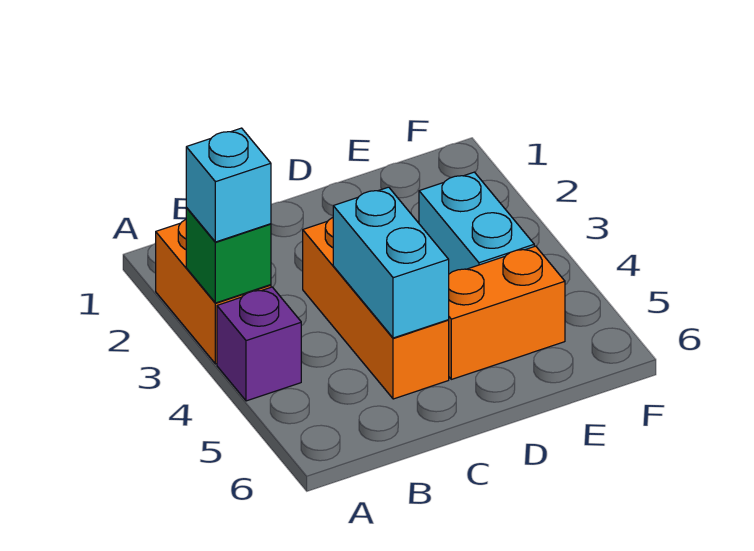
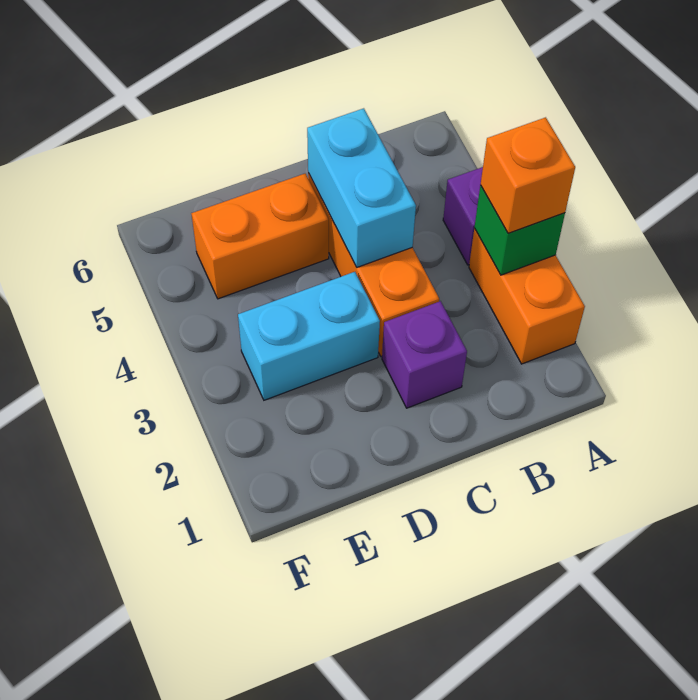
cyan 1x1 brick [186,128,271,242] -> orange 1x1 brick [481,117,575,233]
none -> purple 1x1 brick [382,301,467,408]
cyan 1x2 brick [419,172,534,274] -> cyan 1x2 brick turned to [238,272,380,400]

